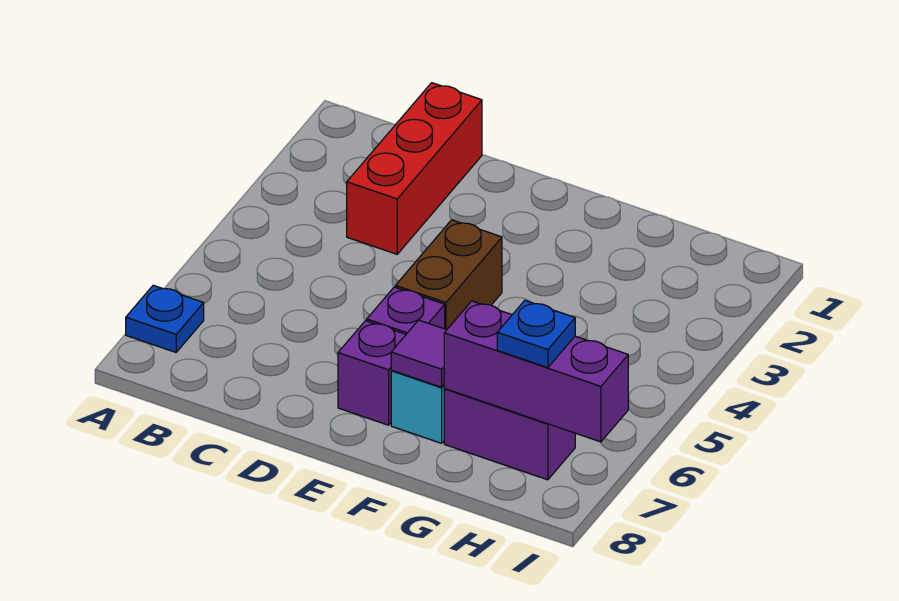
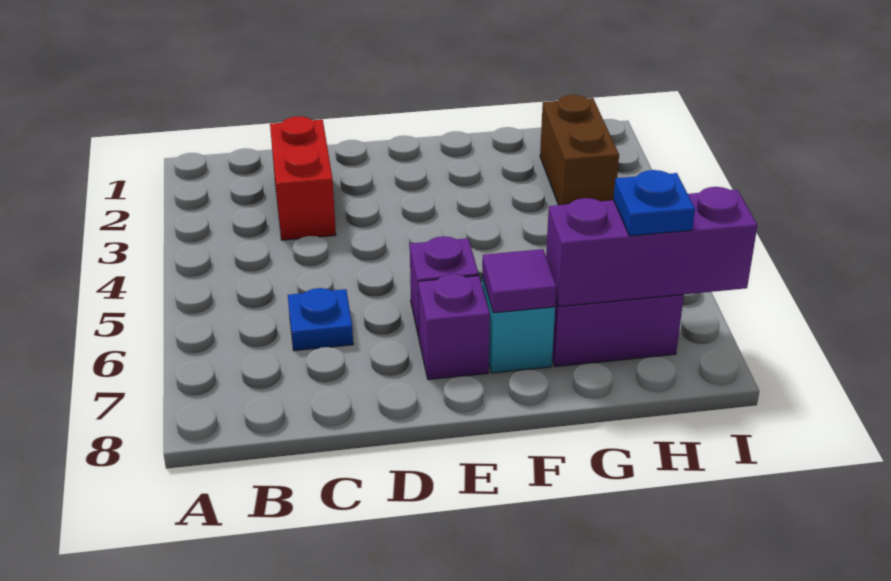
blue 1x1 plate [126,285,204,352] -> blue 1x1 plate moved to [288,288,353,351]
red 1x3 brick [347,83,482,254] -> red 1x2 brick [270,116,336,240]
brown 1x2 brick [396,220,502,330] -> brown 1x2 brick moved to [540,95,619,205]

